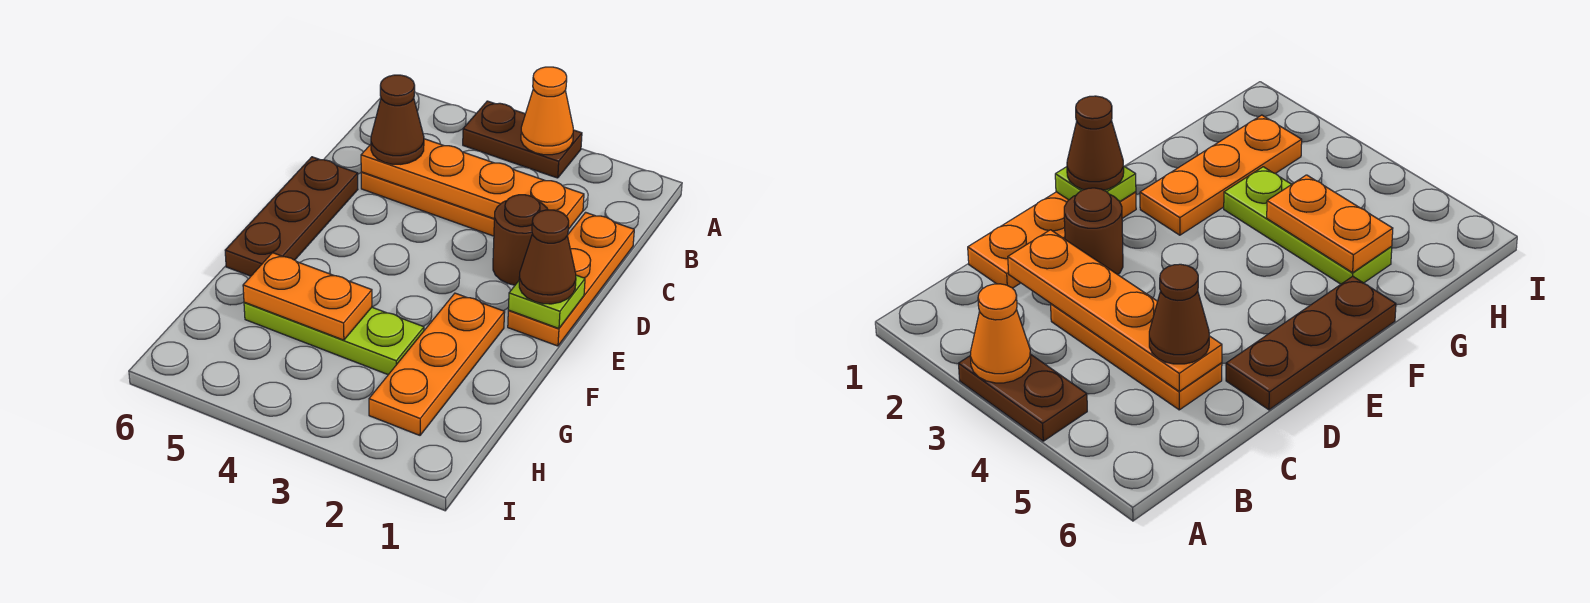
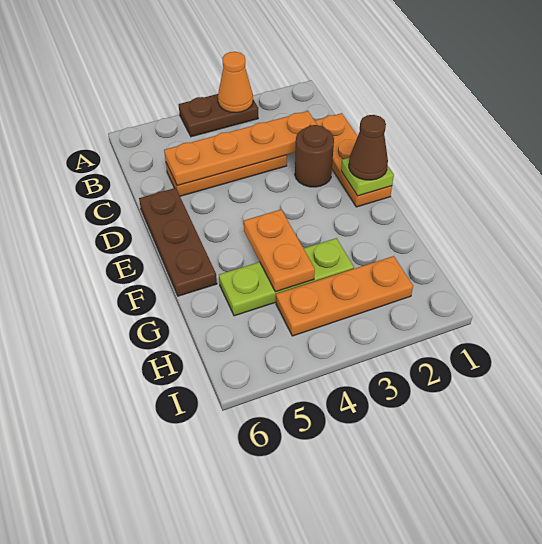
brown 1x1 cone [371,75,424,164] -> none
orange 1x3 plate [369,293,505,435] -> orange 1x3 plate turned to [276,256,413,336]
orange 1x2 plate [243,253,372,340] -> orange 1x2 plate turned to [244,210,315,292]

